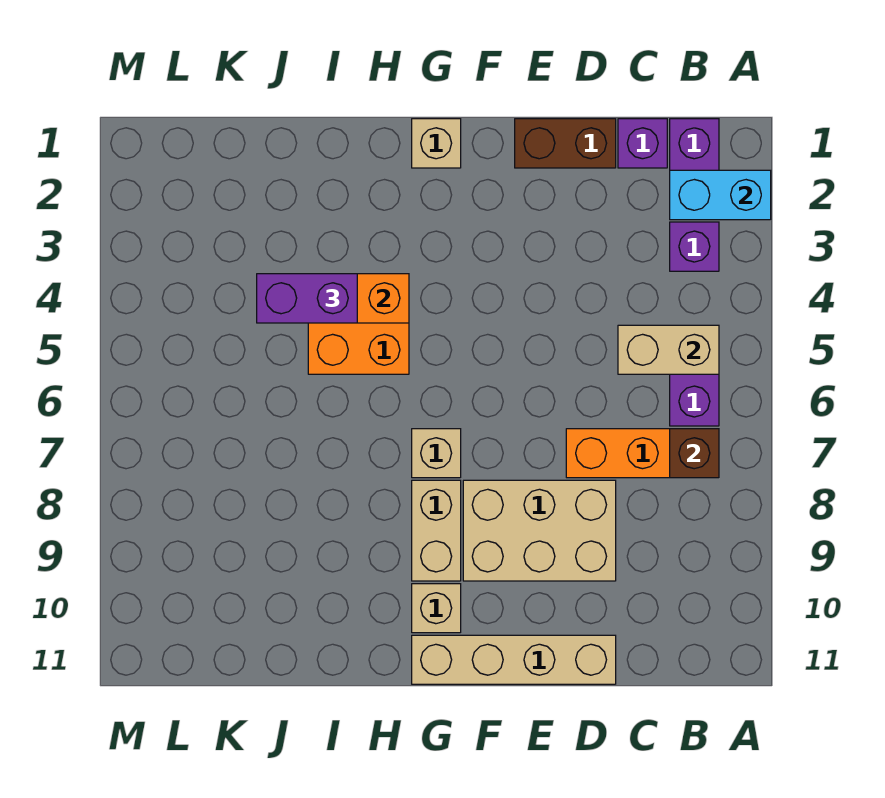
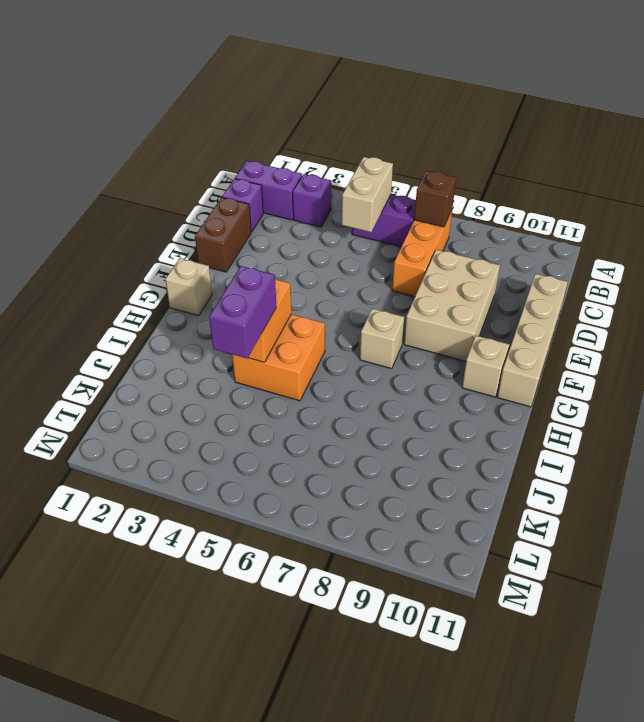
cyan 1x2 brick [670,170,771,220] -> none
tan 1x2 brick [412,480,461,581] -> none

